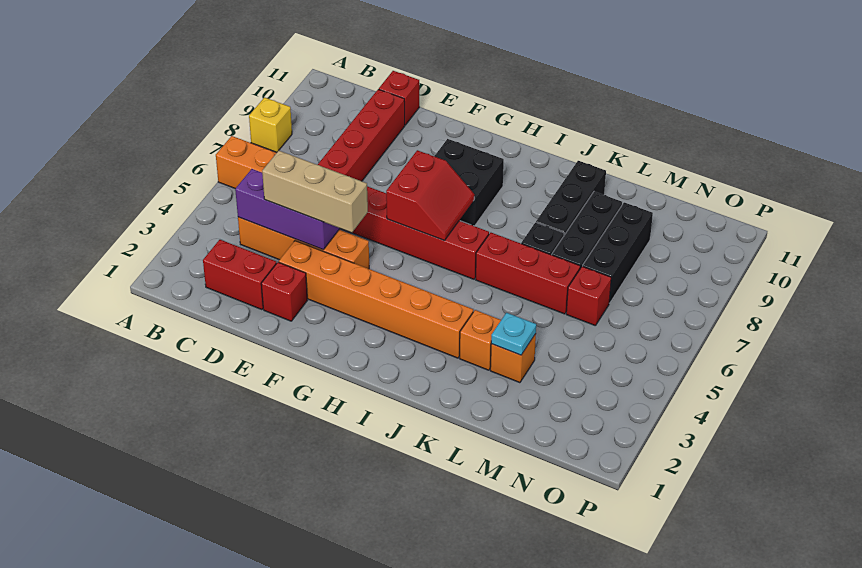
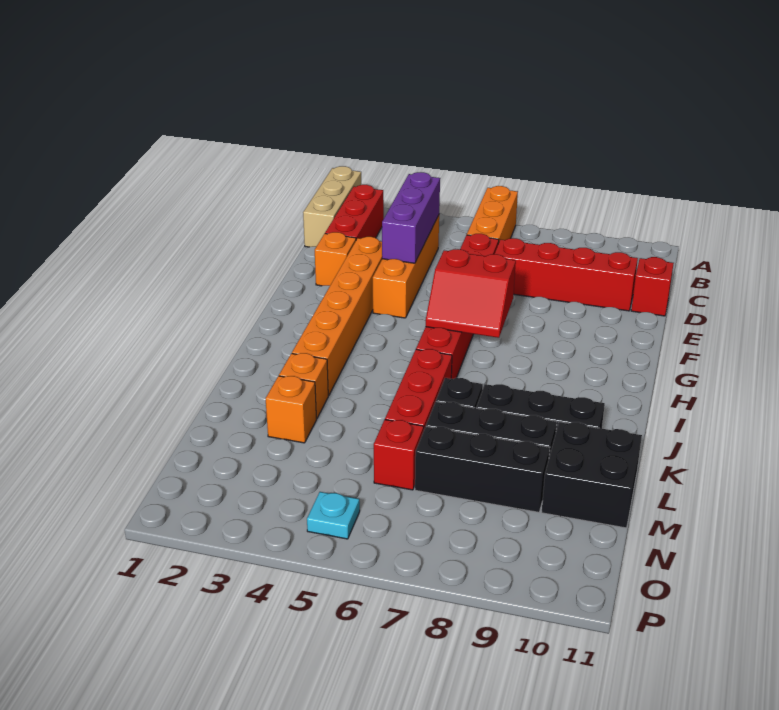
yellow 1x1 brick [249,97,292,153] -> none
red 1x2 brick [203,240,277,310] -> red 1x3 brick [325,185,384,240]
tan 1x3 brick [262,151,368,233] -> tan 1x3 brick moved to [303,166,361,247]
red 1x1 brick [261,262,307,321] -> orange 1x1 brick [315,232,356,286]
black 2x2 brick [434,139,504,226] -> black 2x2 brick moved to [542,422,642,528]
cyan 1x1 plate [491,313,536,355] -> cyan 1x1 plate moved to [307,492,360,539]

